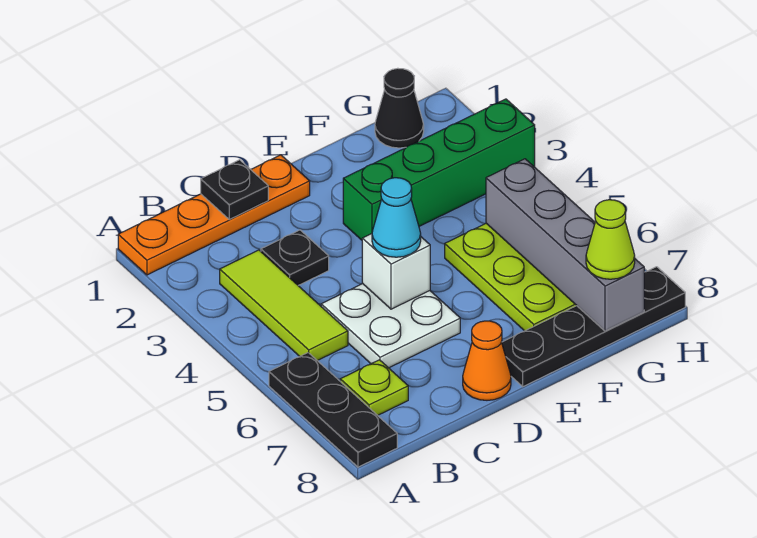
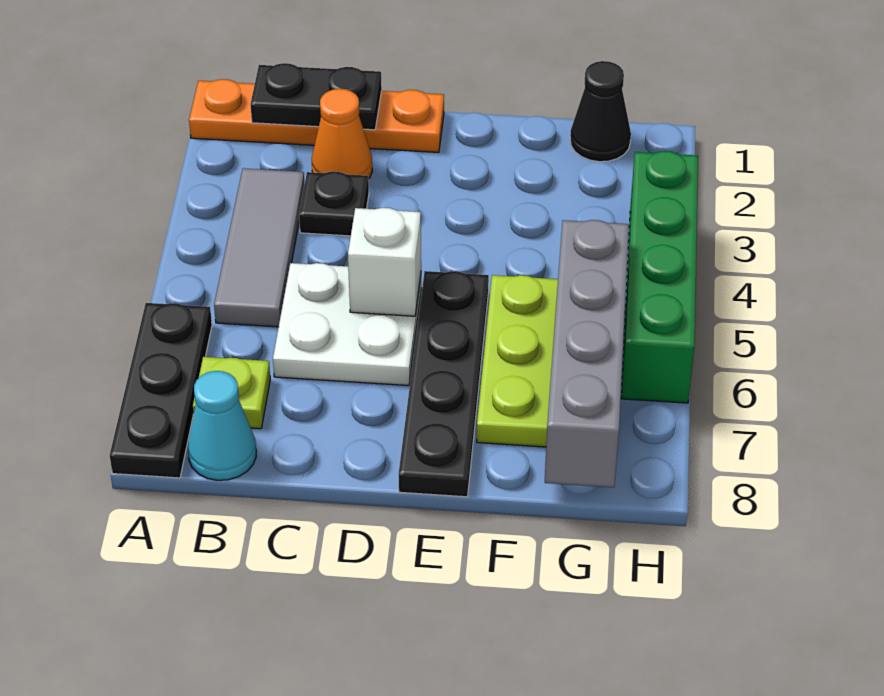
lime 1x3 tile [220,250,348,361] -> grey 1x3 tile [214,168,305,327]
black 1x1 plate [201,160,268,219] -> black 1x2 plate [251,63,382,130]
cyan 1x1 cone [372,178,421,257] -> cyan 1x1 cone moved to [188,371,256,480]
orange 1x1 cone [463,321,511,400] -> orange 1x1 cone moved to [312,89,372,179]
green 1x4 brick [343,99,535,240] -> green 1x4 brick turned to [621,151,698,403]
black 1x4 plate [502,267,685,386] -> black 1x4 plate turned to [398,271,489,497]
lime 1x1 cone [586,200,635,279] -> none

